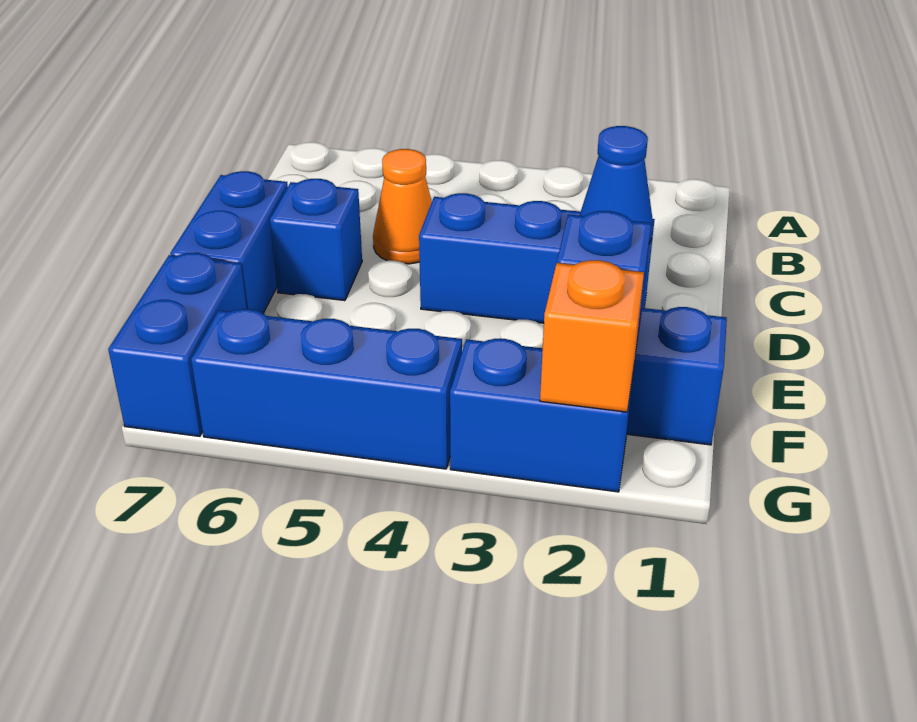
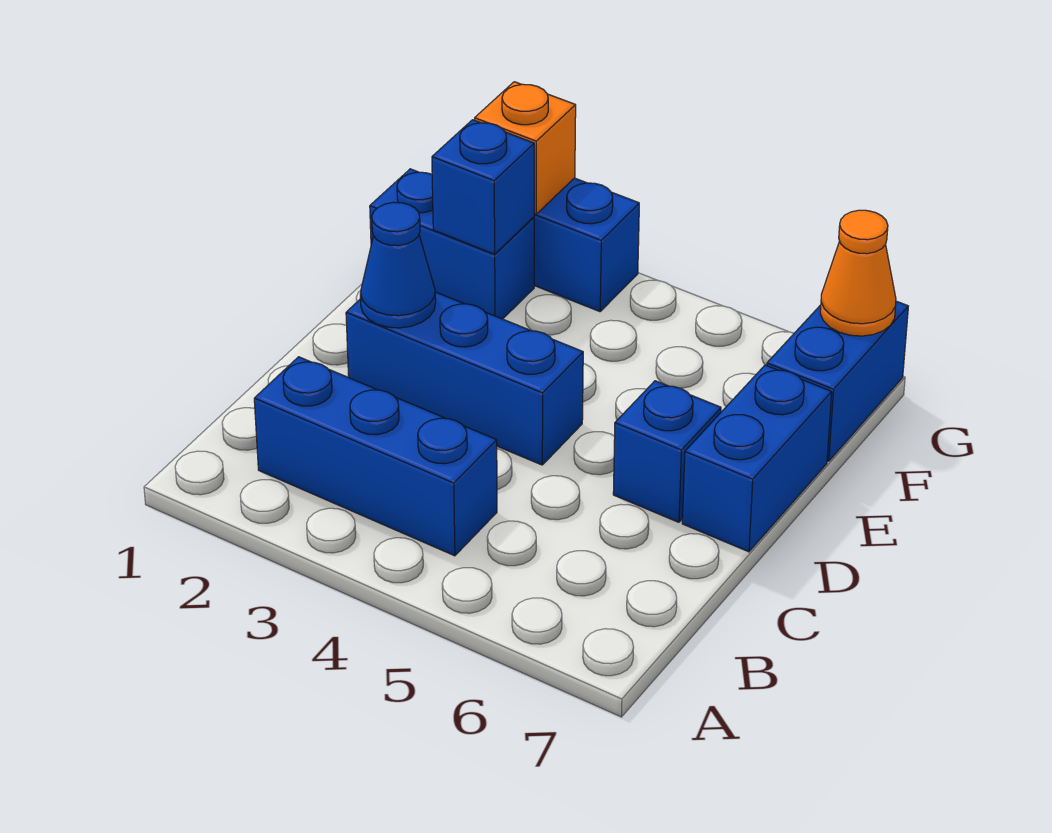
orange 1x1 cone [373,149,432,264] -> orange 1x1 cone moved to [820,210,896,336]
blue 1x3 brick [191,309,462,469] -> blue 1x3 brick moved to [254,357,497,556]

